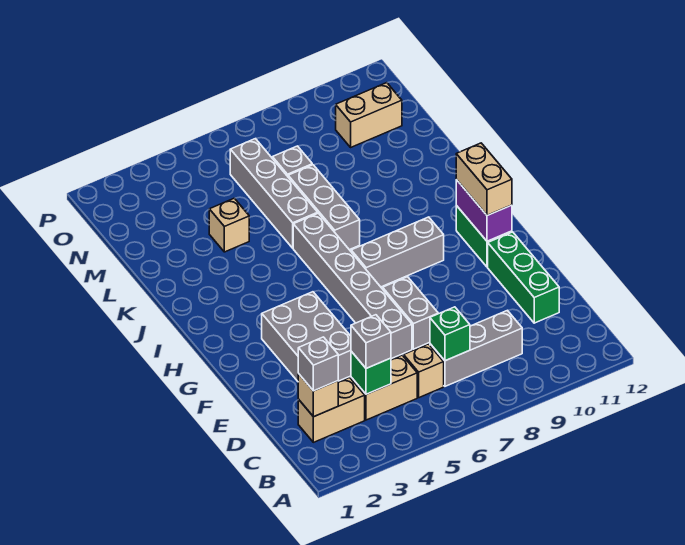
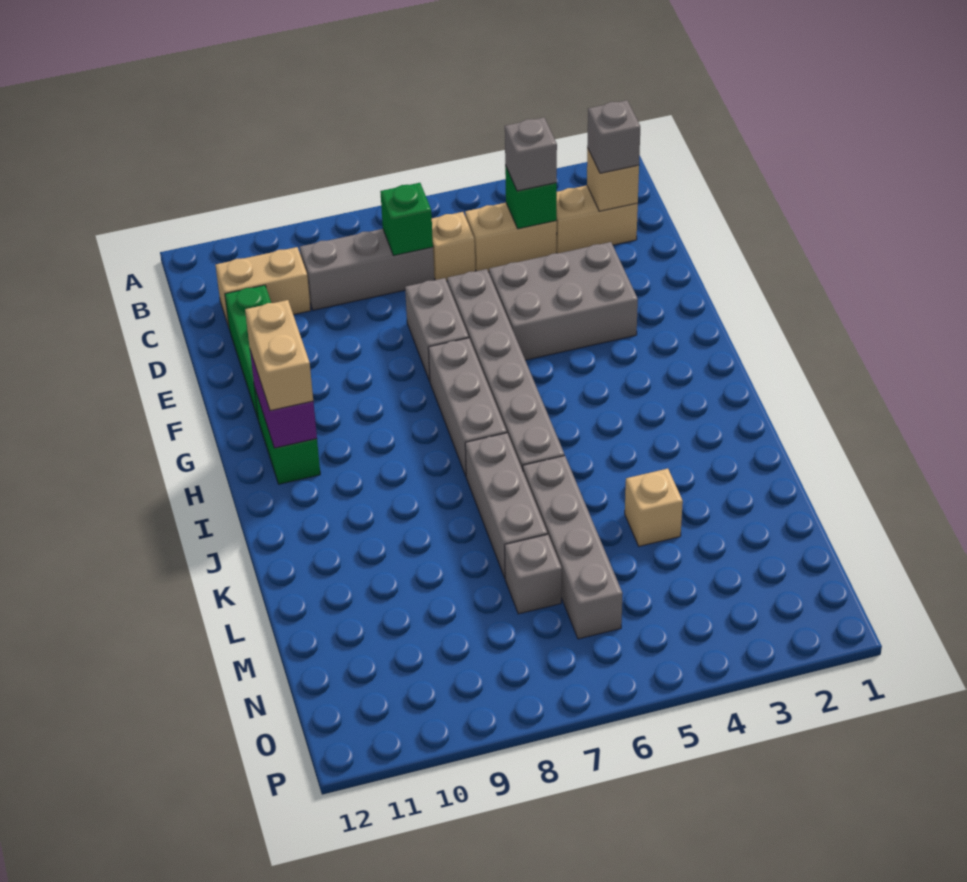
grey 2x3 brick [262,292,351,381] -> grey 2x3 brick turned to [489,242,638,360]
grey 1x3 brick [351,217,444,287] -> grey 1x3 brick turned to [428,338,507,476]
tan 1x2 brick [336,83,402,147] -> tan 1x2 brick moved to [216,247,311,327]

